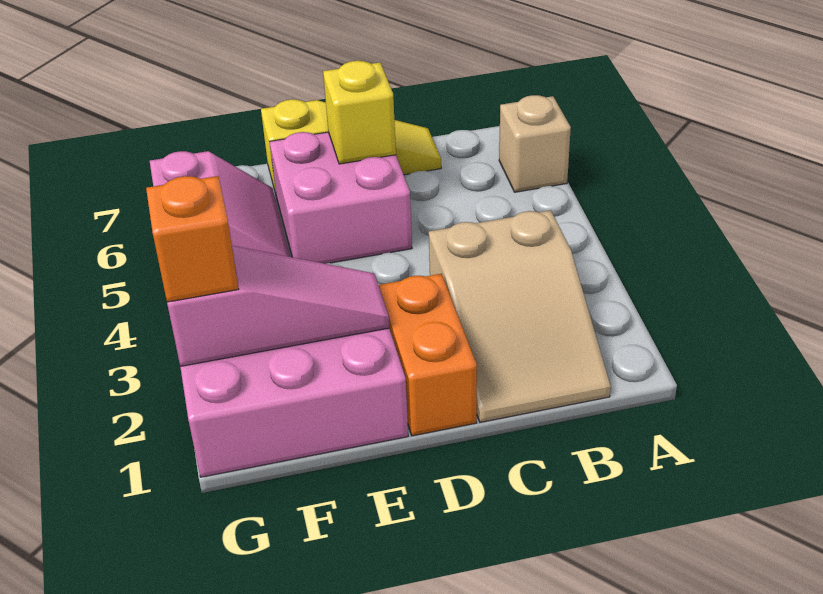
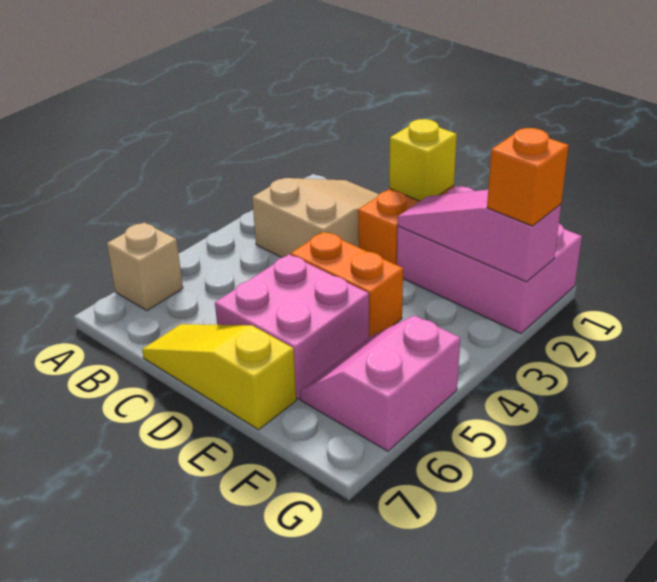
none -> orange 1x2 brick [291,232,403,337]
yellow 1x1 brick [323,61,396,164] -> yellow 1x1 brick moved to [389,119,457,201]

